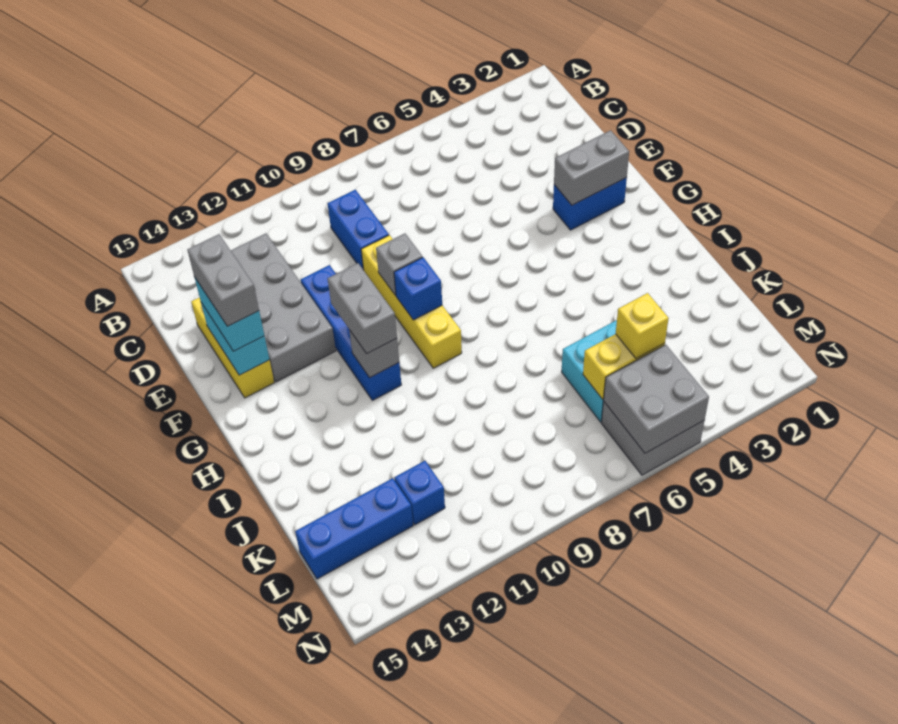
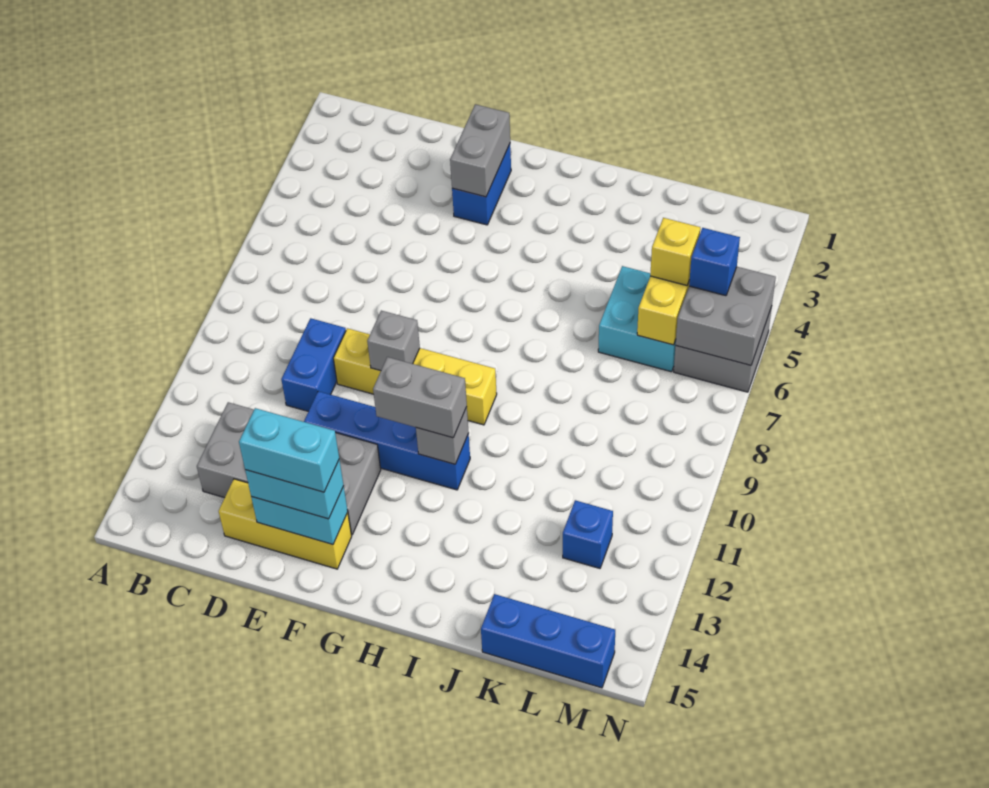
blue 1x2 brick [327,190,389,270] -> blue 1x2 brick turned to [281,318,346,411]
grey 1x2 brick [187,234,259,326] -> cyan 1x2 brick [239,408,339,492]
blue 1x1 brick [394,257,442,320] -> blue 1x1 brick moved to [689,228,740,296]
blue 1x3 brick [295,478,413,579] -> blue 1x3 brick turned to [481,594,615,688]

